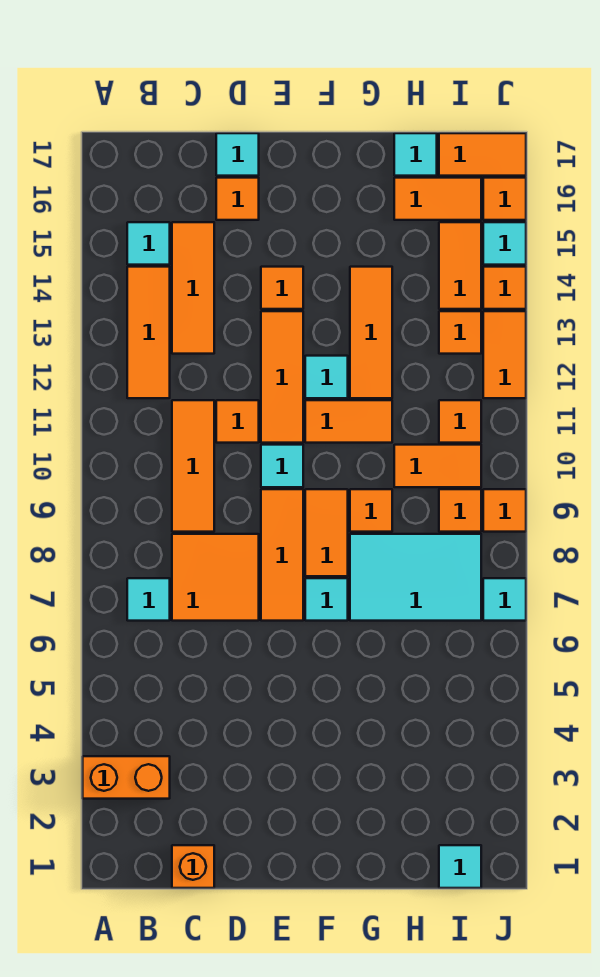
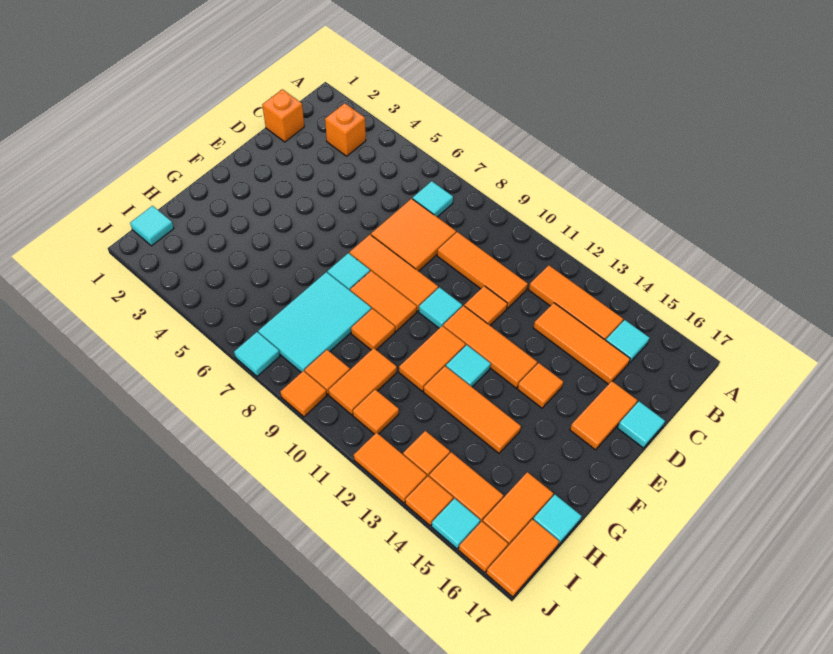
orange 1x2 brick [83,756,170,799] -> orange 1x1 brick [325,103,366,156]
orange 1x1 tile [216,178,259,220] -> orange 1x2 tile [570,381,637,450]

